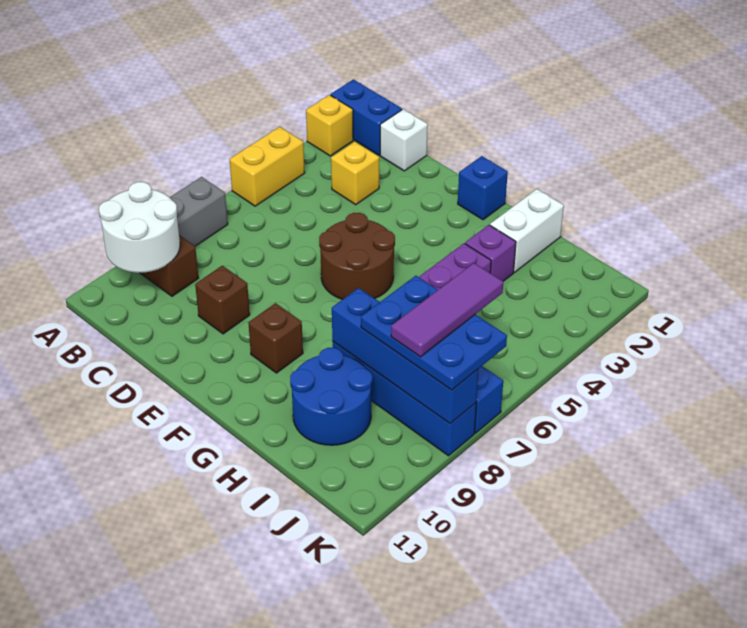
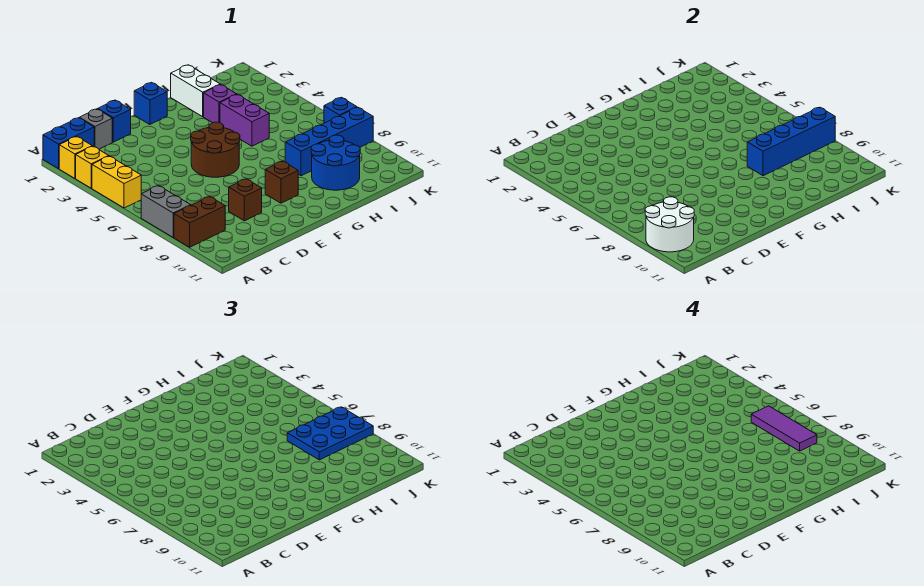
white 1x1 brick [380,109,428,171] -> grey 1x1 brick [79,109,112,149]
yellow 1x1 brick [331,142,379,205] -> yellow 1x1 brick moved to [76,146,108,188]
none -> blue 1x1 brick [98,100,131,142]

